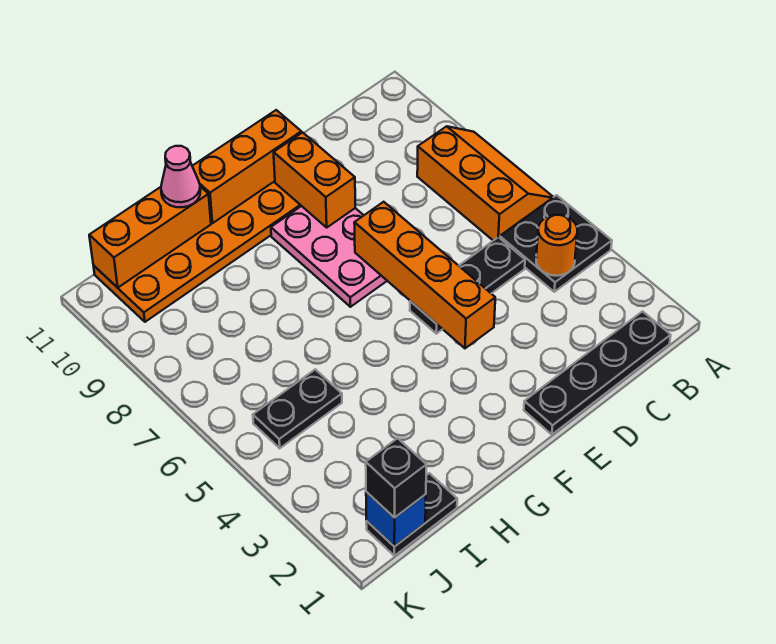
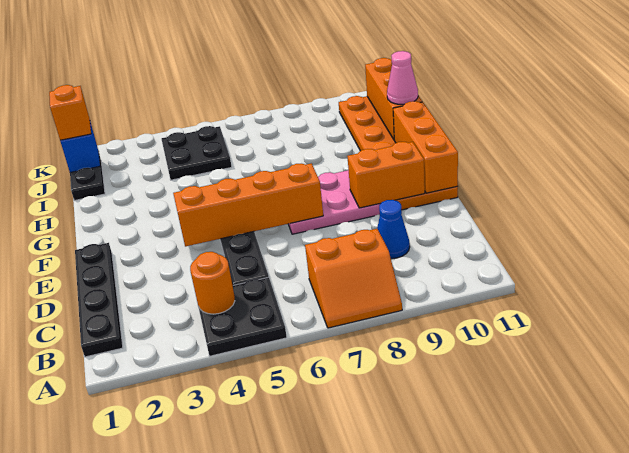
orange 2x3 slope [417,126,553,241] -> orange 2x2 slope [305,229,402,328]
none -> blue 1x1 cone [377,200,410,259]
black 1x2 plate [253,369,342,448] -> black 2x2 plate [162,126,232,180]
black 1x1 brick [366,438,426,518] -> orange 1x1 brick [49,85,91,140]

